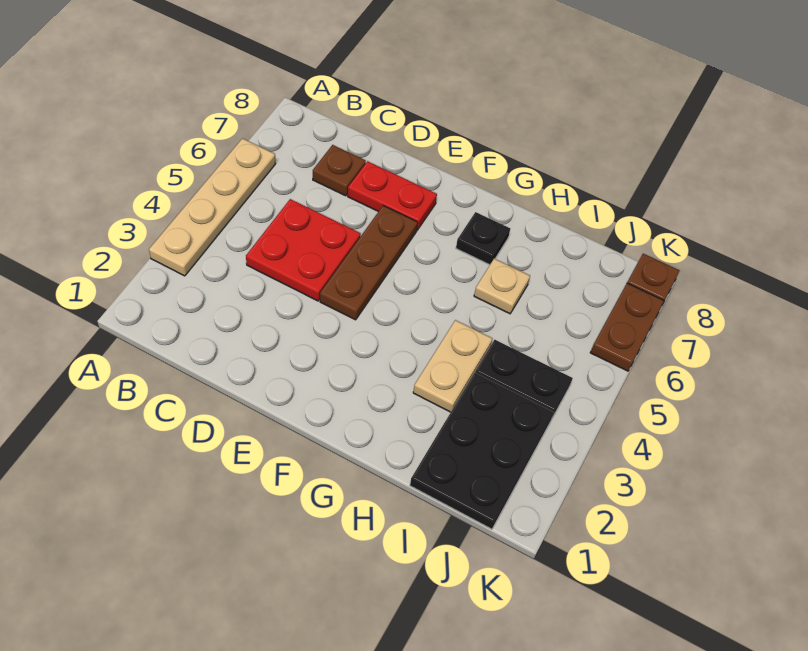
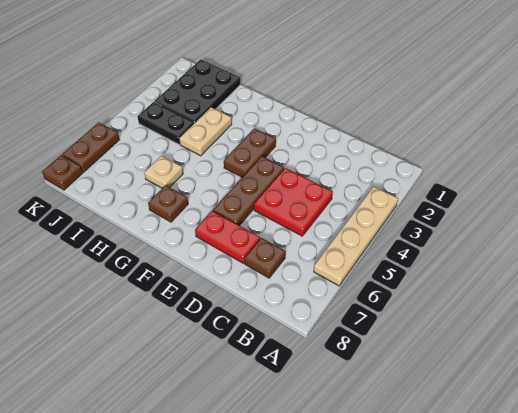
none -> brown 1x2 plate [224,128,276,177]
black 1x1 plate [456,212,510,265] -> brown 1x1 plate [148,185,188,222]

